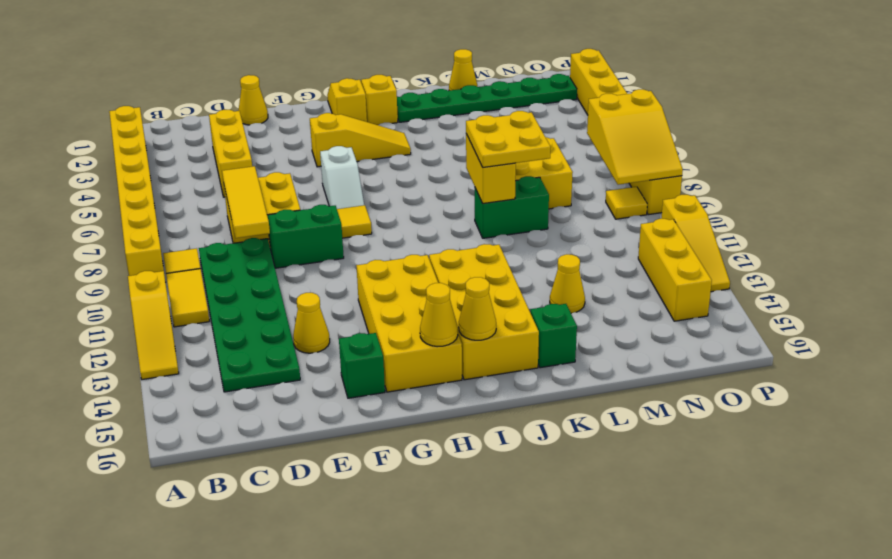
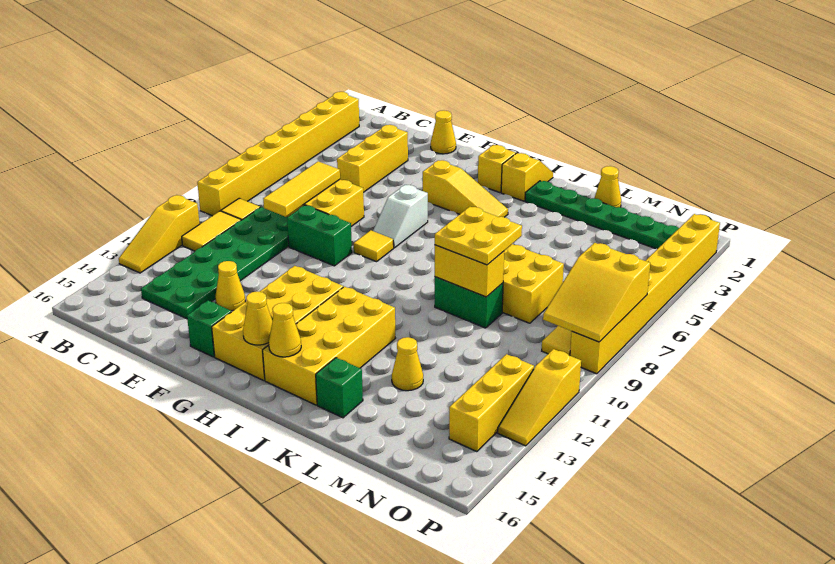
yellow 1x2 brick [466,134,516,203] -> yellow 1x2 brick turned to [435,245,504,297]

